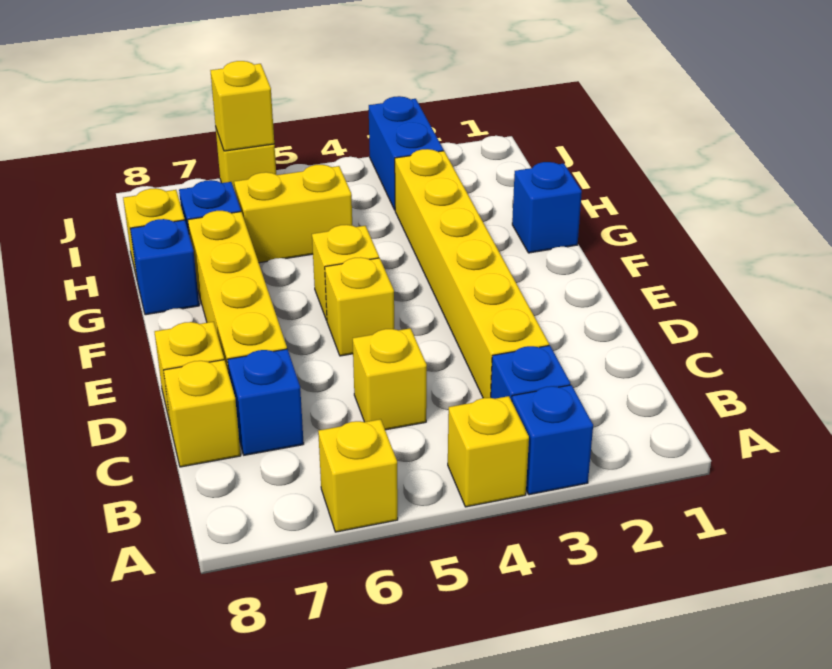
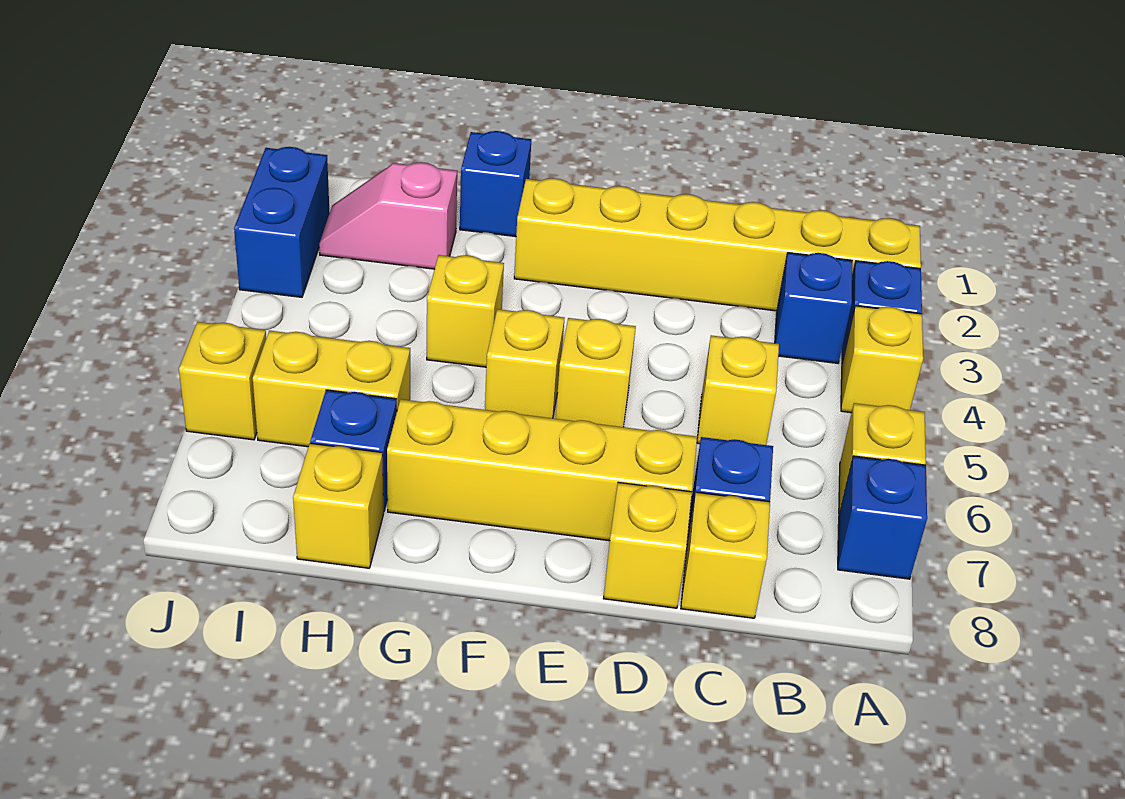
yellow 1x6 brick [395,149,549,398] -> yellow 1x6 brick moved to [514,178,921,311]
blue 1x1 brick [130,219,199,315] -> blue 1x1 brick moved to [838,456,927,579]
none -> pink 1x2 slope [319,162,457,269]
yellow 1x2 brick [234,165,352,263] -> yellow 1x2 brick turned to [253,331,410,447]
blue 1x2 brick [369,96,444,210] -> blue 1x2 brick turned to [234,147,330,297]
yellow 1x1 brick [210,61,274,151] -> yellow 1x1 brick moved to [427,255,504,367]

